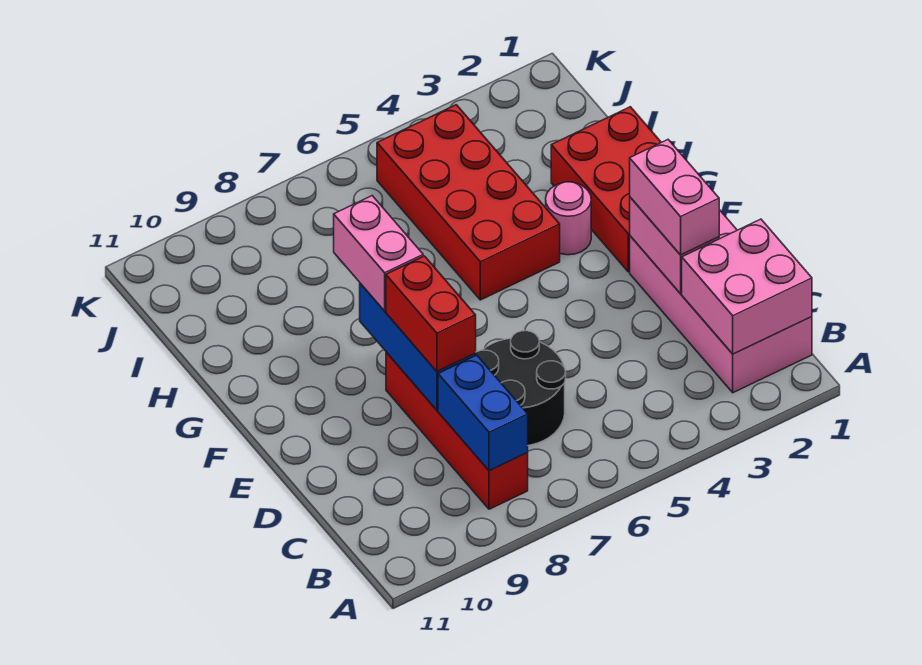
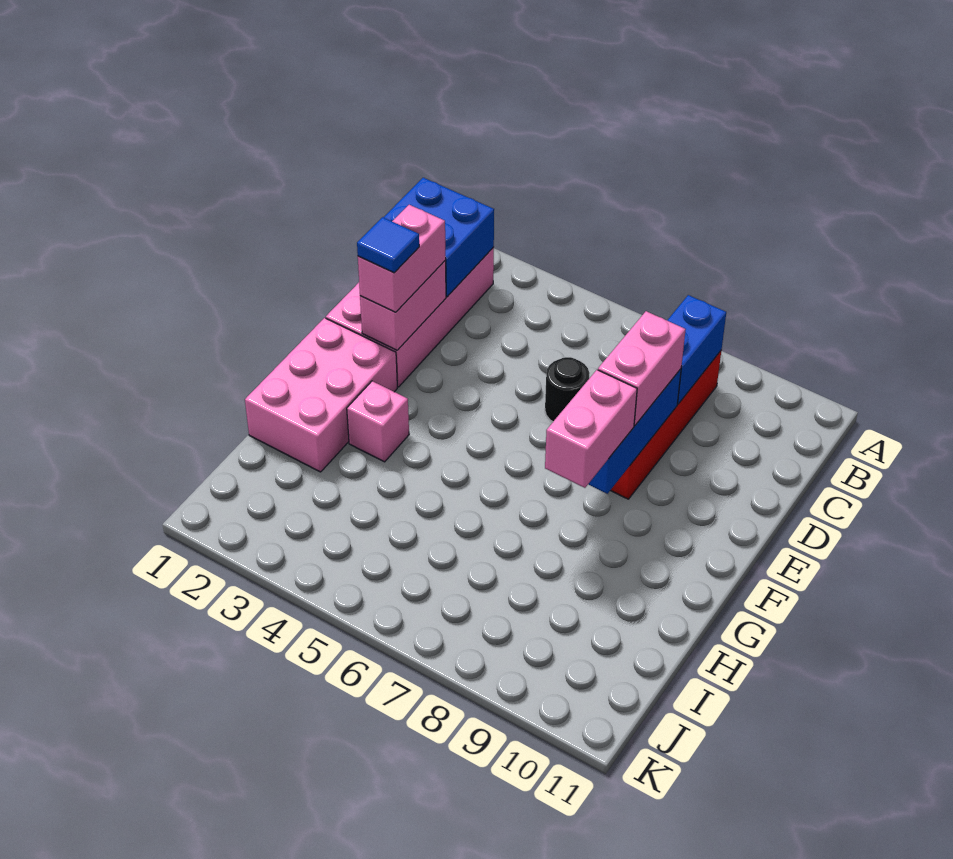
pink 2x2 brick [682,219,812,354] -> blue 2x2 brick [384,178,494,297]
black 2x2 round brick [475,331,566,445] -> black 1x1 round brick [545,357,589,422]
red 1x2 brick [386,256,476,371] -> pink 1x2 brick [598,311,686,426]
none -> blue 1x1 tile [357,217,419,273]
red 2x3 brick [551,107,661,272] -> pink 2x3 brick [245,318,397,472]
pink 1x1 round brick [546,182,591,255] -> pink 1x1 brick [347,381,409,462]
red 2x4 brick [377,105,560,300] -> none

